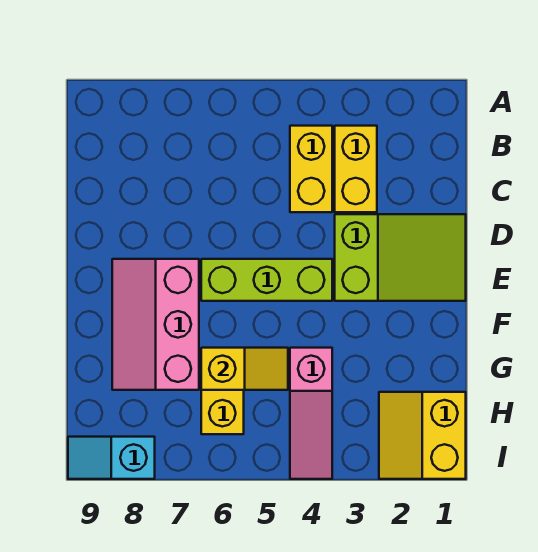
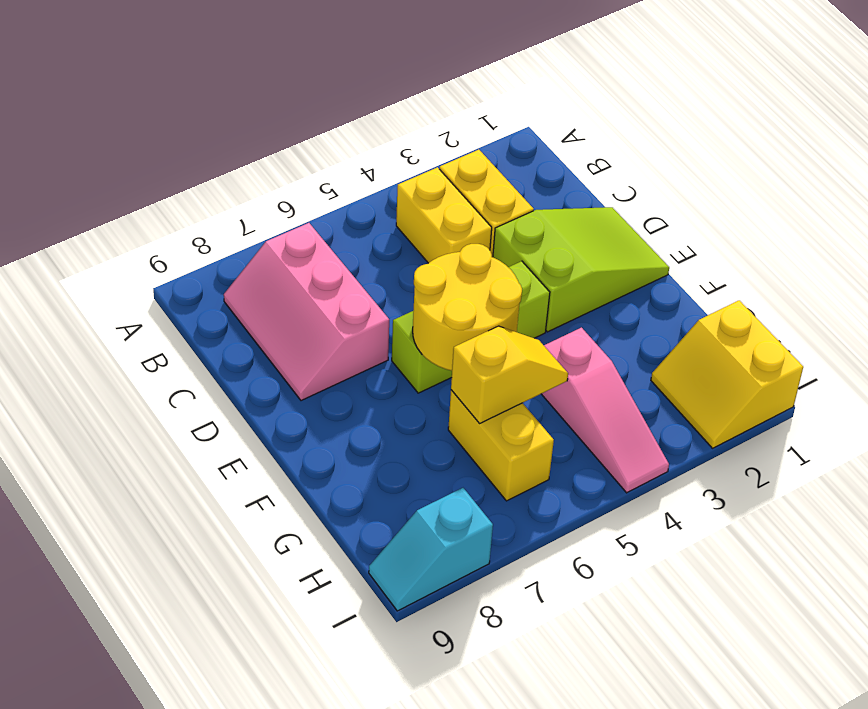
none -> yellow 2x2 round brick [413,244,522,371]
pink 2x3 slope [112,259,199,390] -> pink 2x3 slope moved to [224,223,389,401]

